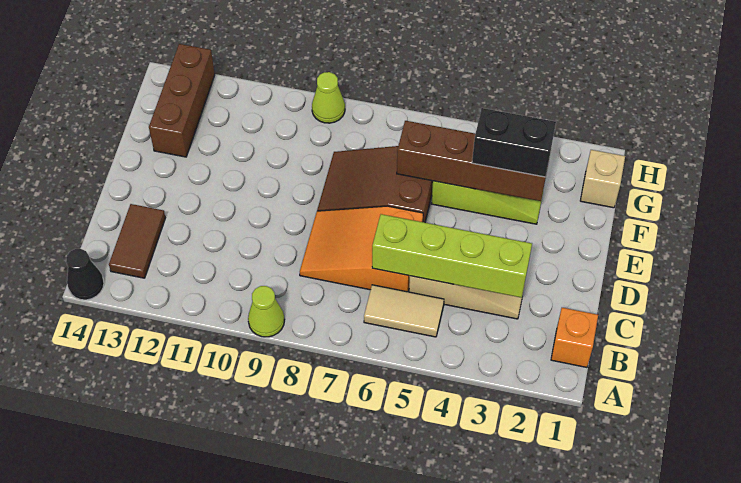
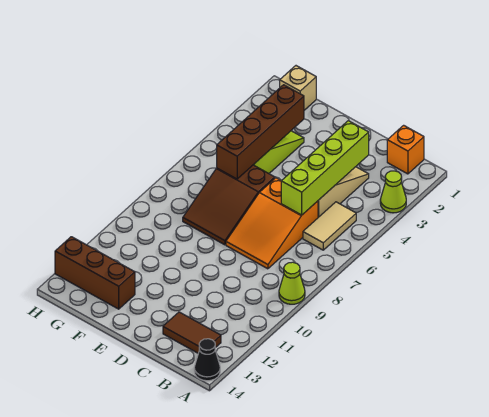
black 1x2 brick [472,108,556,177] -> none
lime 1x1 cone [312,72,345,123] -> lime 1x1 cone moved to [380,171,406,213]

